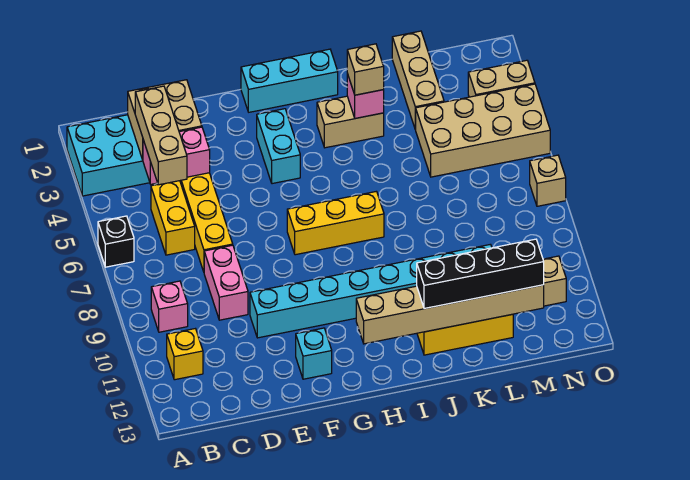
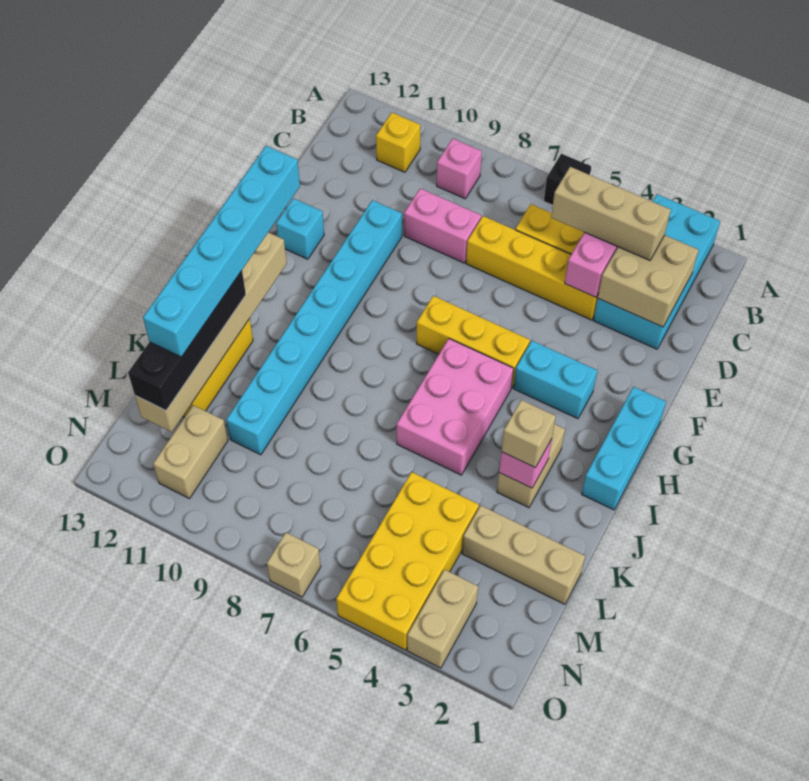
yellow 1x3 brick [287,191,384,255] -> yellow 1x3 brick turned to [417,296,530,388]
none -> cyan 1x6 brick [143,146,300,357]
none -> pink 2x3 brick [397,339,514,475]
tan 2x4 brick [415,84,550,177] -> yellow 2x4 brick [336,472,479,650]

